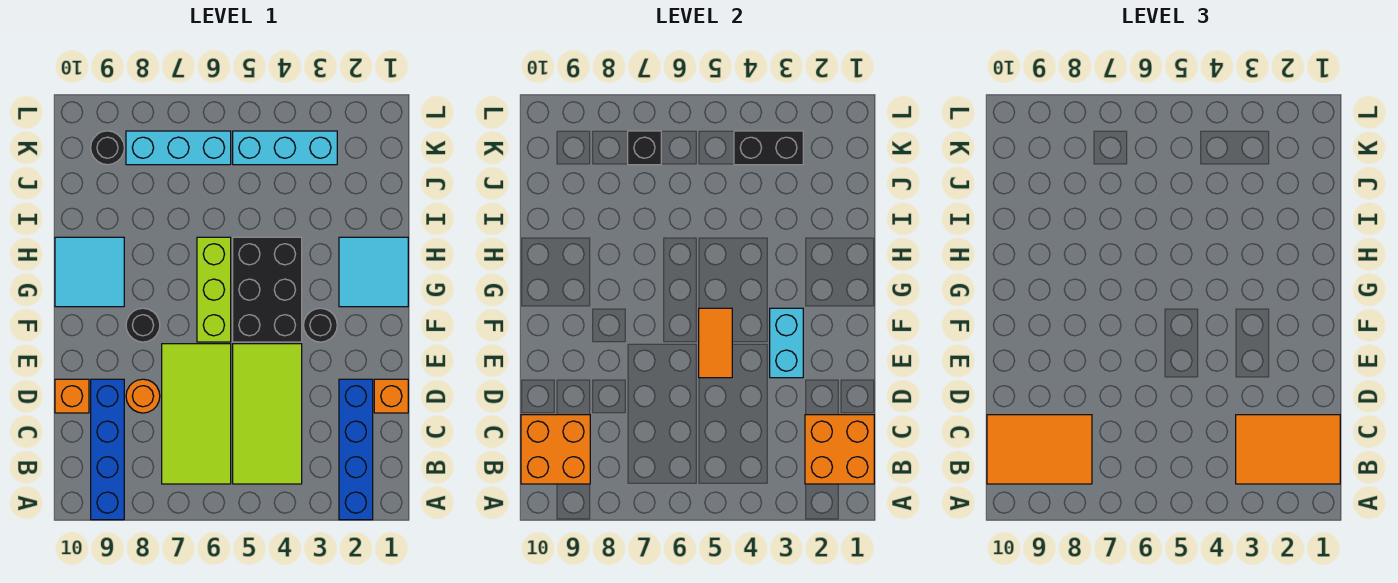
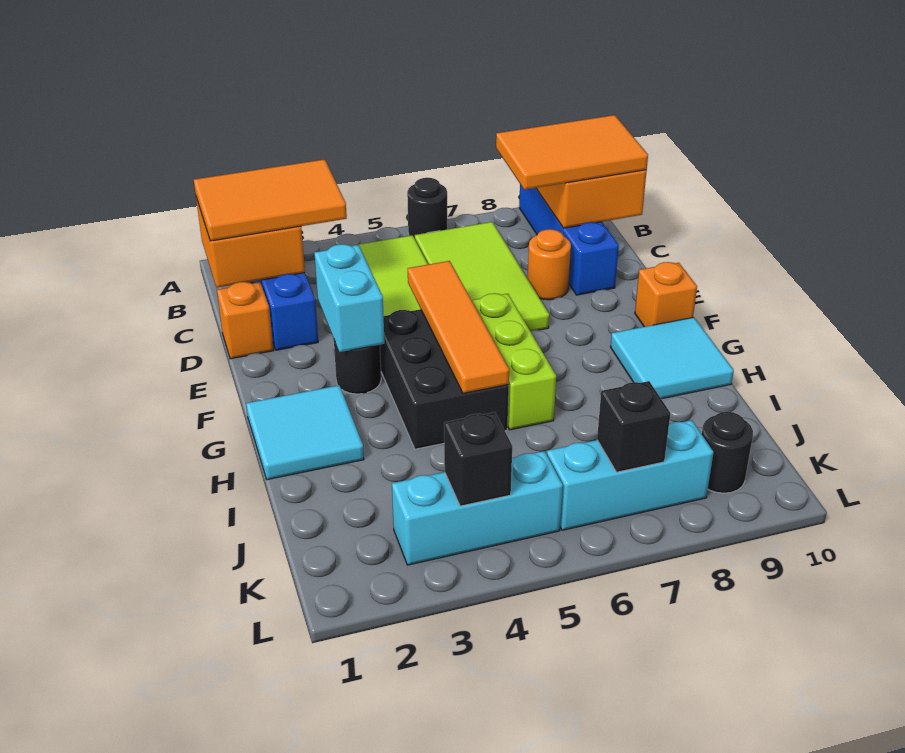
orange 1x1 brick [55,379,89,413] -> orange 1x1 brick moved to [635,262,697,327]
orange 1x2 tile [699,308,732,378] -> orange 1x4 tile [408,261,509,393]
black 1x1 round brick [126,308,160,342] -> black 1x1 round brick moved to [407,178,447,238]
black 1x2 brick [734,131,803,165] -> black 1x1 brick [444,412,512,506]

